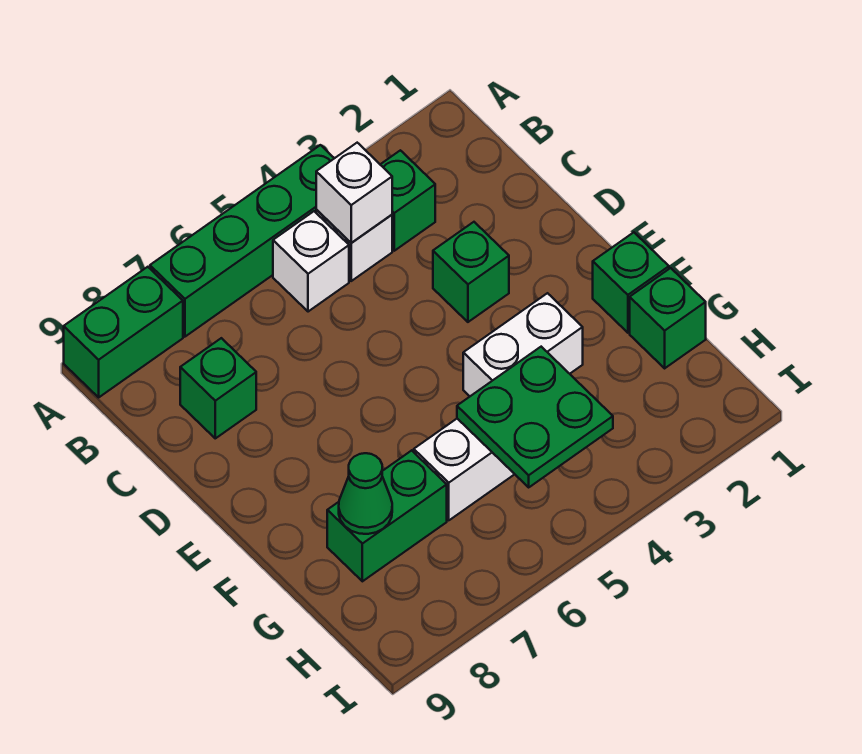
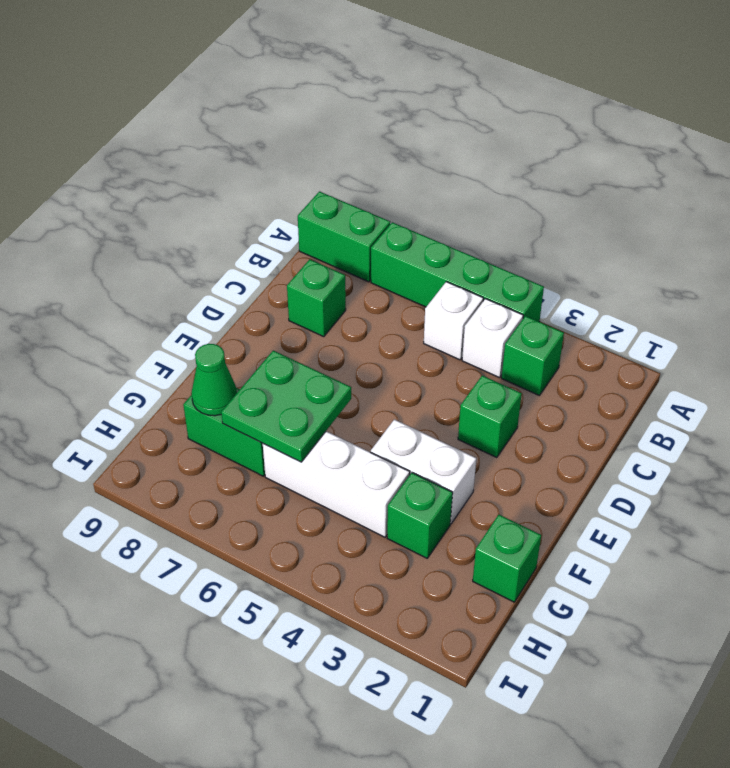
white 1x1 brick [316,143,392,243] -> none
green 1x1 brick [593,232,669,333] -> green 1x1 brick moved to [387,473,453,558]
green 2x2 plate [457,347,613,487] -> green 2x2 plate moved to [221,351,351,462]

